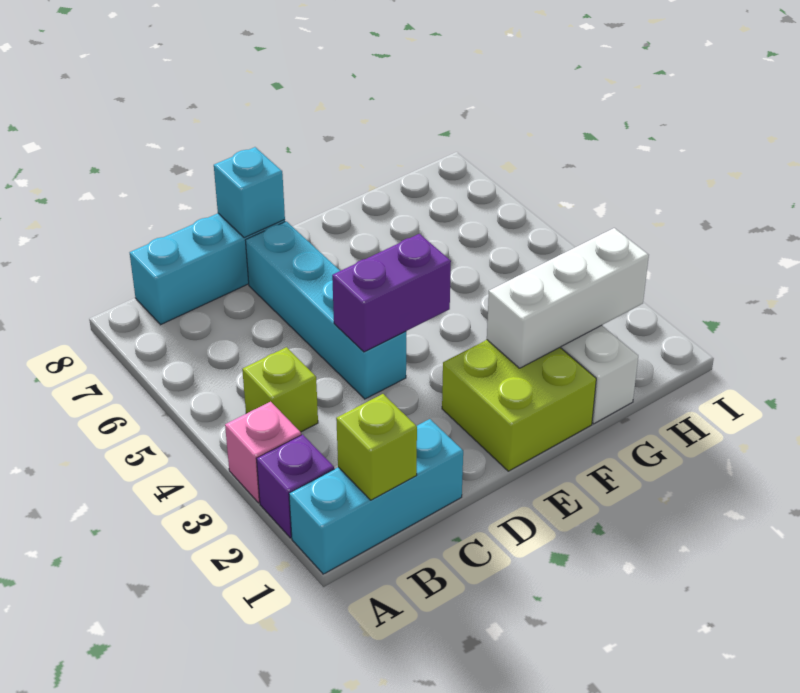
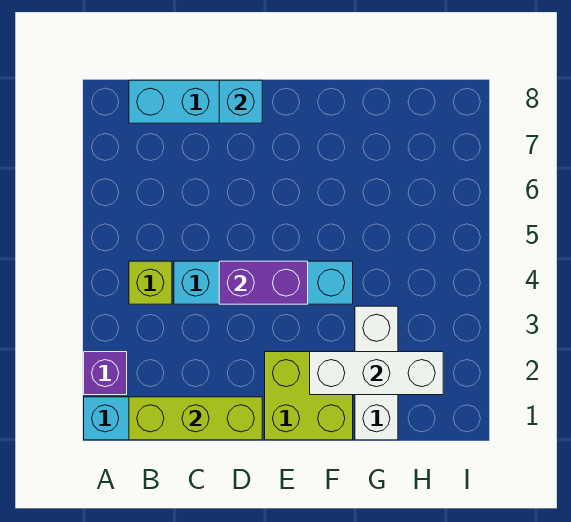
pink 1x1 brick [225,402,301,503] -> none
lime 1x1 brick [336,394,417,500] -> lime 1x3 brick [129,397,262,440]
cyan 1x4 brick [245,221,406,399] -> cyan 1x4 brick turned to [174,261,353,304]

